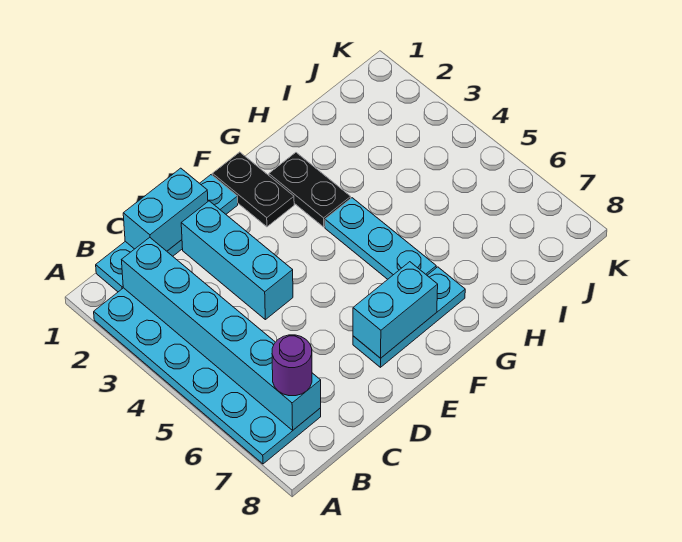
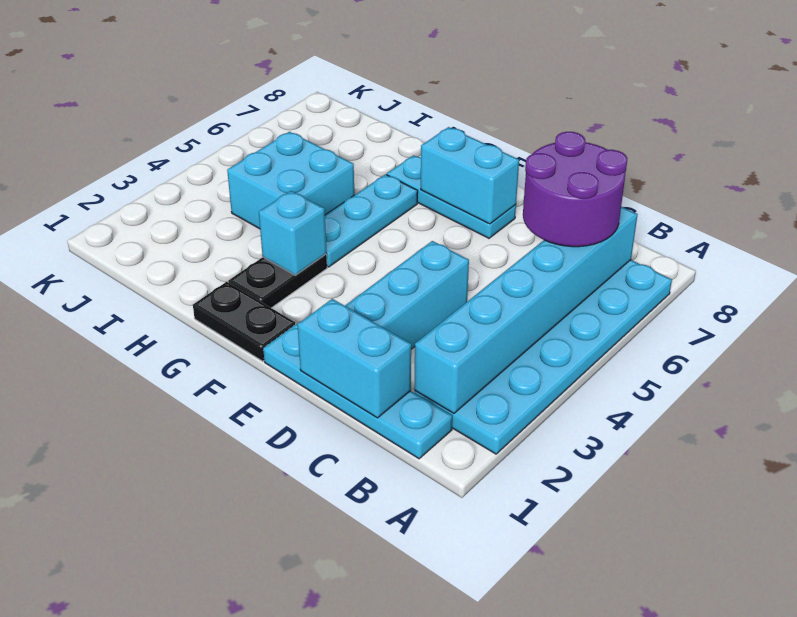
purple 1x1 round brick [272,335,312,396] -> purple 2x2 round brick [523,132,627,247]
black 1x2 plate [212,152,294,227] -> black 1x2 plate turned to [193,282,295,361]
none -> cyan 1x1 brick [259,191,327,275]
none -> cyan 2x2 brick [227,132,354,229]

